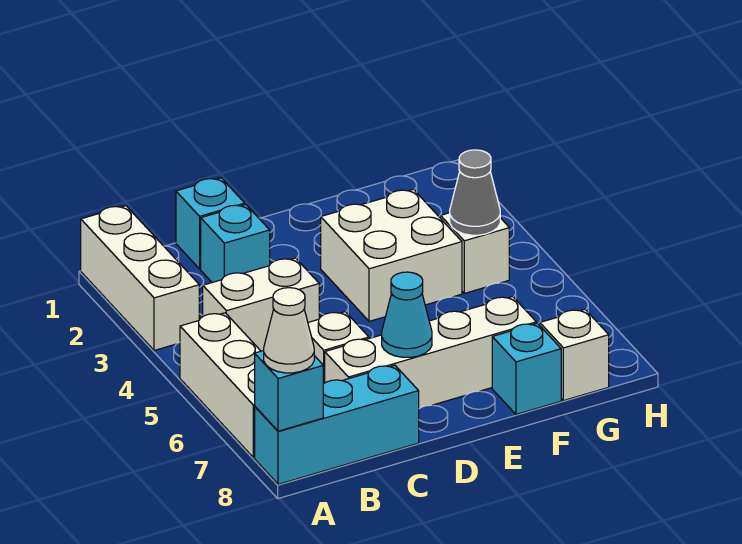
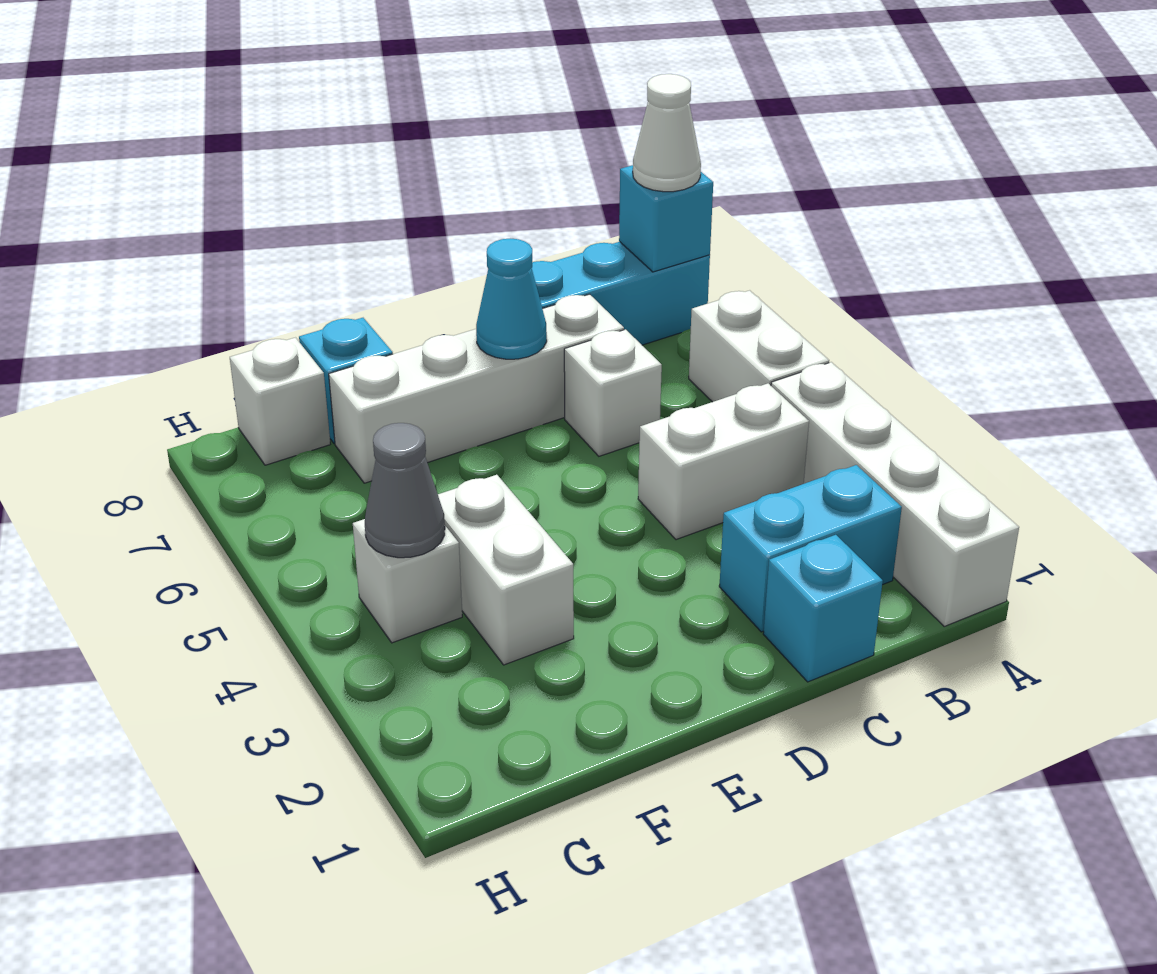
white 1x3 brick [81,206,199,351] -> white 1x4 brick [771,362,1019,626]
white 1x3 brick [180,313,260,458] -> white 1x2 brick [689,290,829,402]
cyan 1x1 brick [201,205,270,282] -> cyan 1x2 brick [719,465,902,632]
white 2x2 brick [321,189,462,321] -> white 1x2 brick [438,475,574,665]

